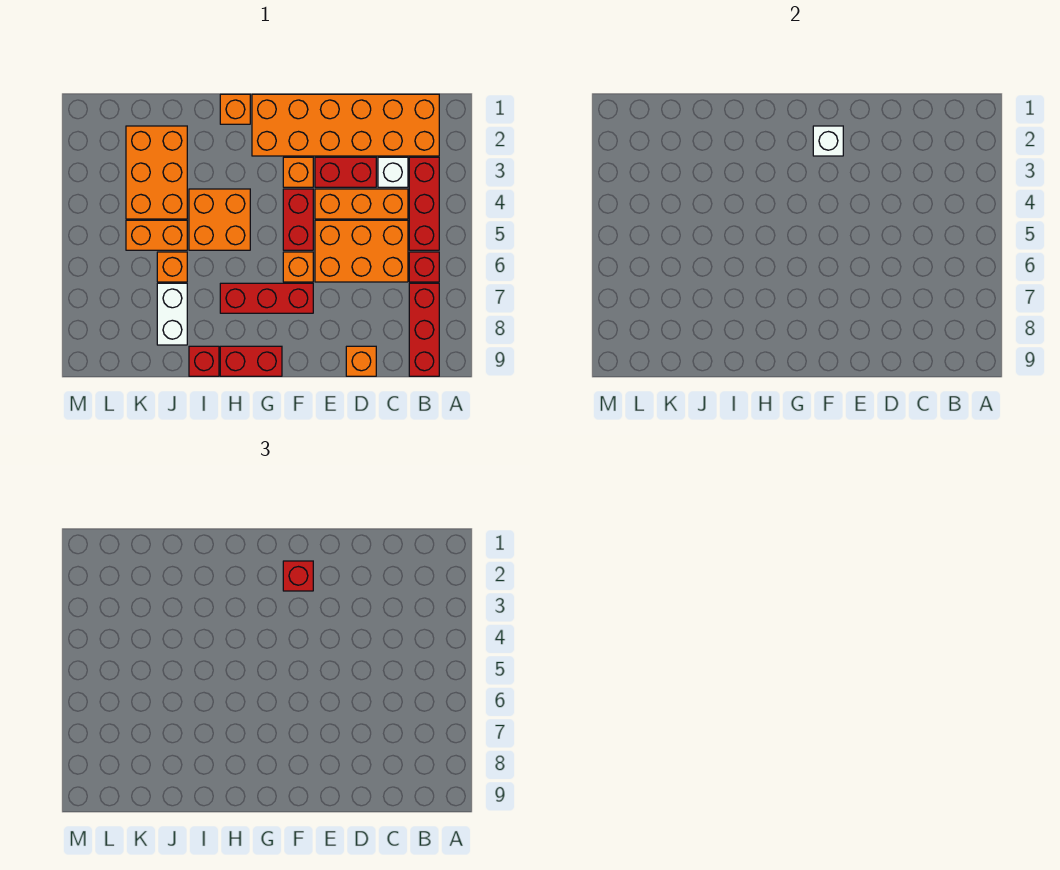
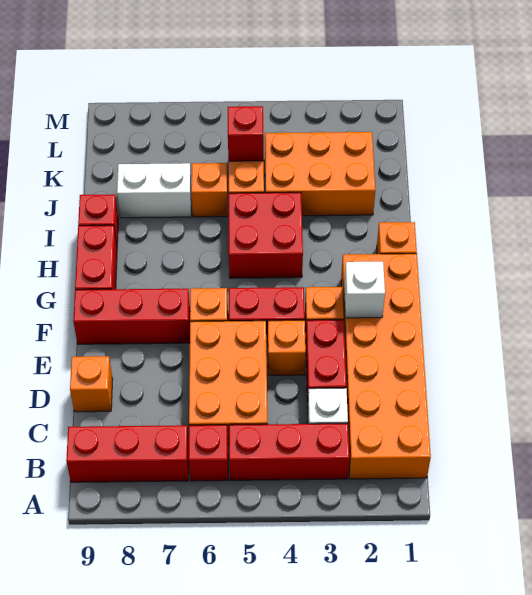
orange 1x3 brick [315,189,408,219] -> orange 1x1 brick [268,320,306,375]
red 1x1 brick [283,561,313,591] -> red 1x1 brick moved to [228,106,264,161]
red 1x3 brick [220,283,313,313] -> red 1x3 brick turned to [73,289,190,344]
orange 2x2 brick [189,189,250,250] -> red 2x2 brick [229,192,303,278]

